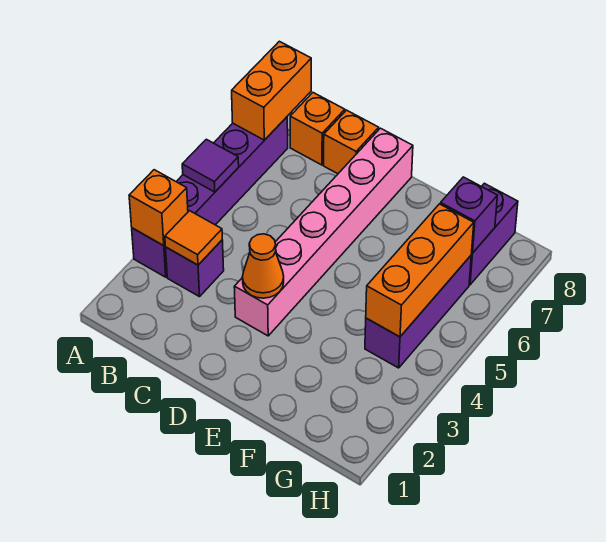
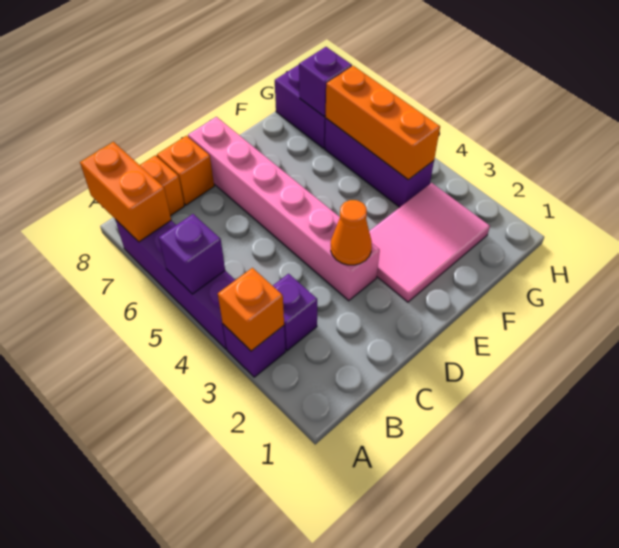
purple 1x1 tile [182,139,239,192] -> purple 1x1 brick [159,214,225,294]
orange 1x1 tile [165,211,222,265] -> none
none -> pink 2x3 tile [369,183,490,302]

